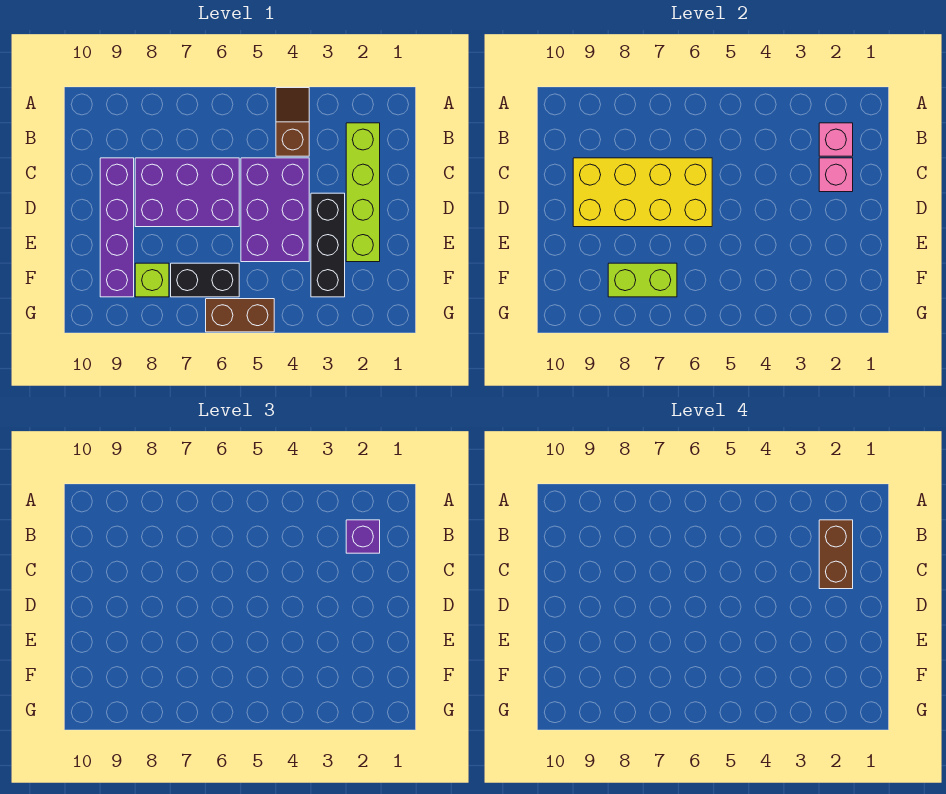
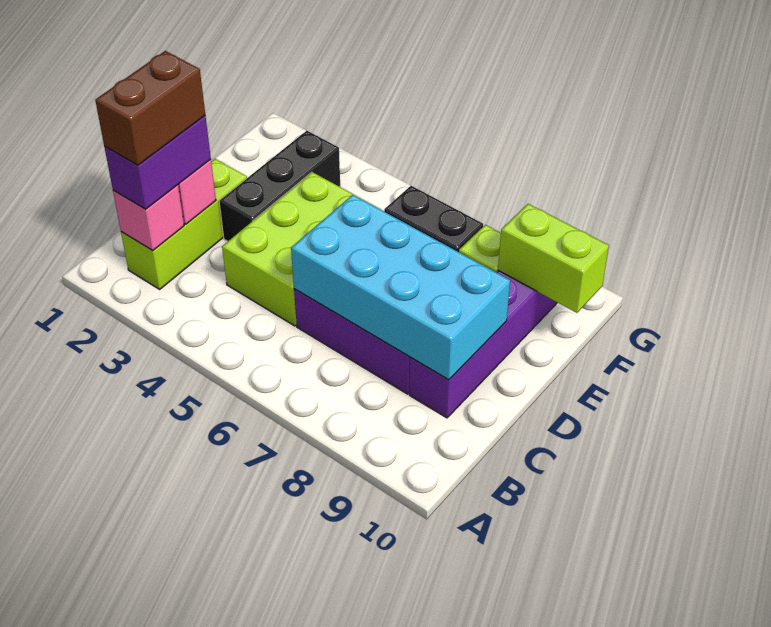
brown 1x2 slope [276,88,309,156] -> none
lime 1x4 brick [346,123,380,262] -> lime 1x3 brick [121,159,247,289]
purple 1x1 brick [346,520,380,553] -> purple 1x2 brick [104,116,211,209]
purple 2x3 brick [241,158,309,262] -> lime 2x3 brick [222,172,381,326]
yellow 2x4 brick [573,158,712,227] -> cyan 2x4 brick [291,195,510,380]
lime 1x2 brick [608,263,677,297] -> lime 1x2 brick moved to [498,204,609,313]
brown 1x2 brick [206,299,274,332] -> none

